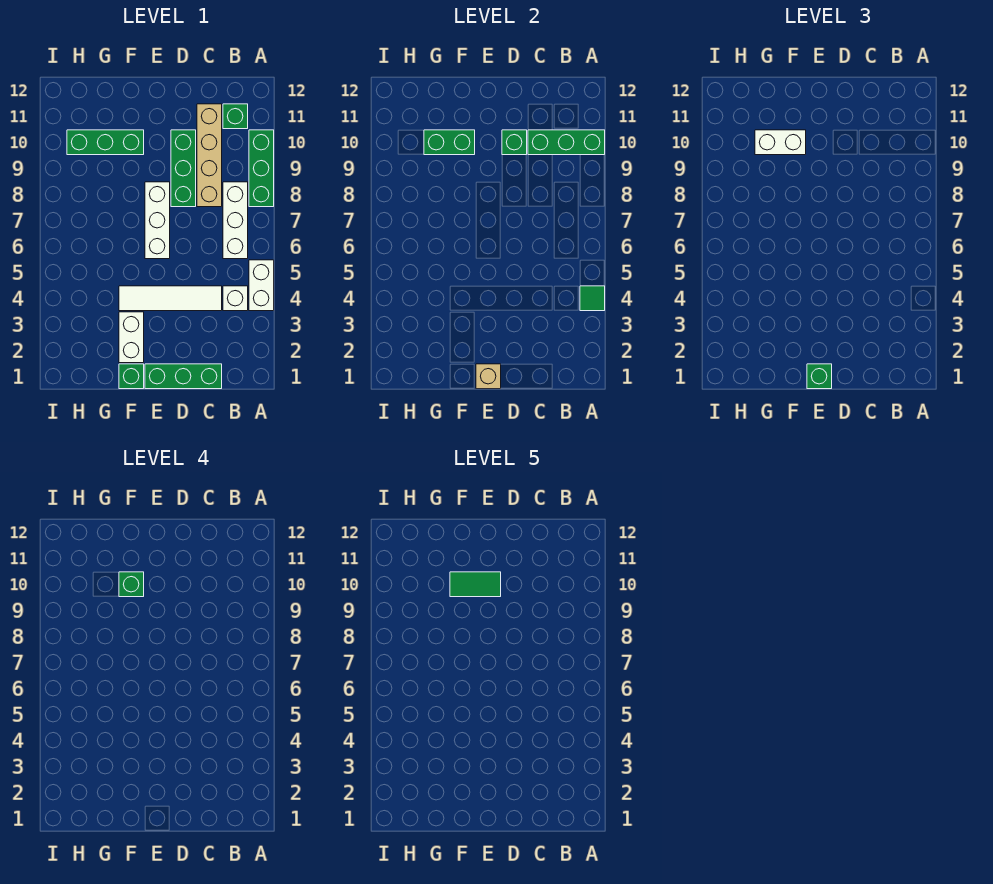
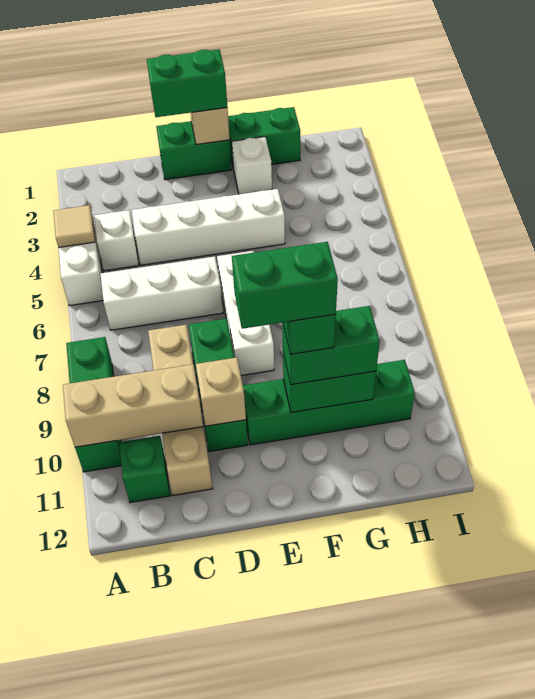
green 1x1 tile [580,286,605,311] -> tan 1x1 tile [53,205,95,248]
green 1x3 brick [528,130,605,155] -> tan 1x3 brick [63,364,203,447]
white 1x3 brick [223,182,248,259] -> white 1x3 brick turned to [101,256,223,330]
green 1x3 brick [145,364,222,389] -> green 1x2 brick [156,121,232,180]
white 1x4 tile [119,286,222,311] -> white 1x4 brick [132,189,285,265]
green 1x1 brick [502,130,527,155] -> tan 1x1 brick [196,357,246,426]
green 1x1 brick [807,364,832,389] -> green 1x2 brick [147,49,227,117]
green 1x2 tile [450,572,501,597] -> green 1x2 brick [232,242,338,329]
green 1x1 brick [119,364,144,389] -> green 1x2 brick [228,107,300,170]
white 1x2 brick [119,312,144,363] -> white 1x1 brick [232,137,272,194]
green 1x3 brick [67,130,144,155] -> green 1x4 brick [243,360,415,445]
white 1x2 brick [755,130,806,155] -> green 1x2 brick [282,306,380,385]

